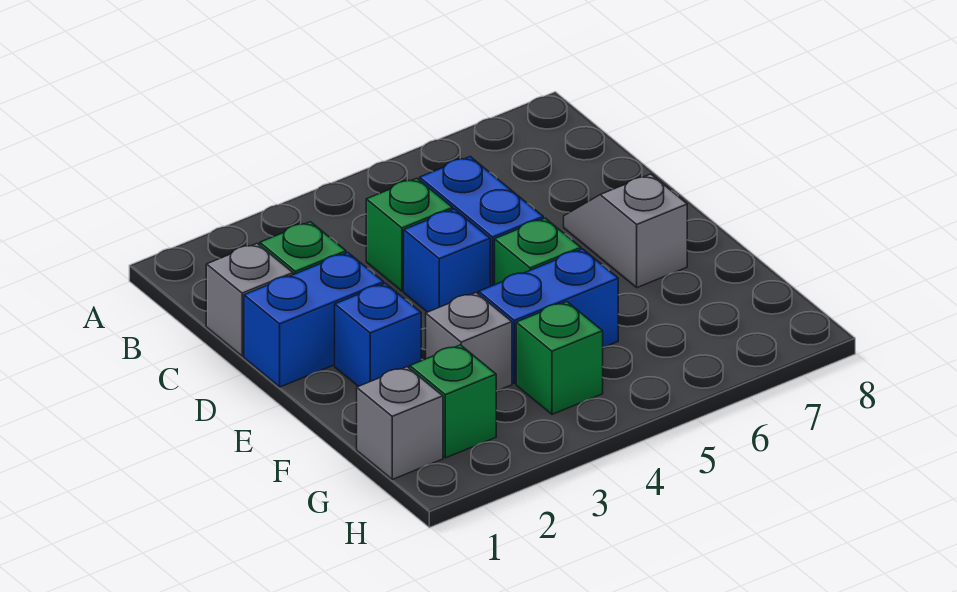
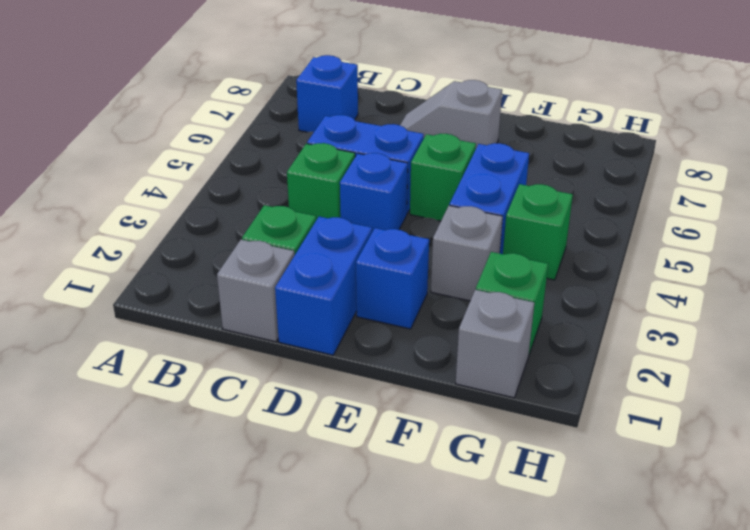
none -> blue 1x1 brick [296,55,358,132]

